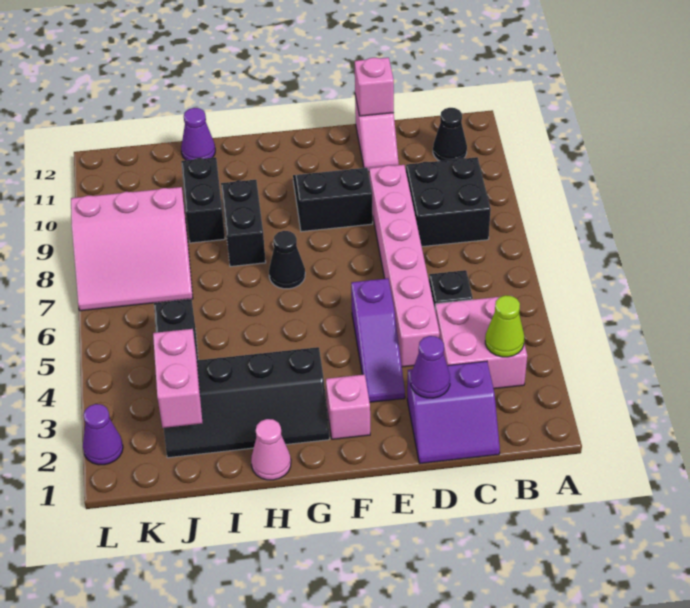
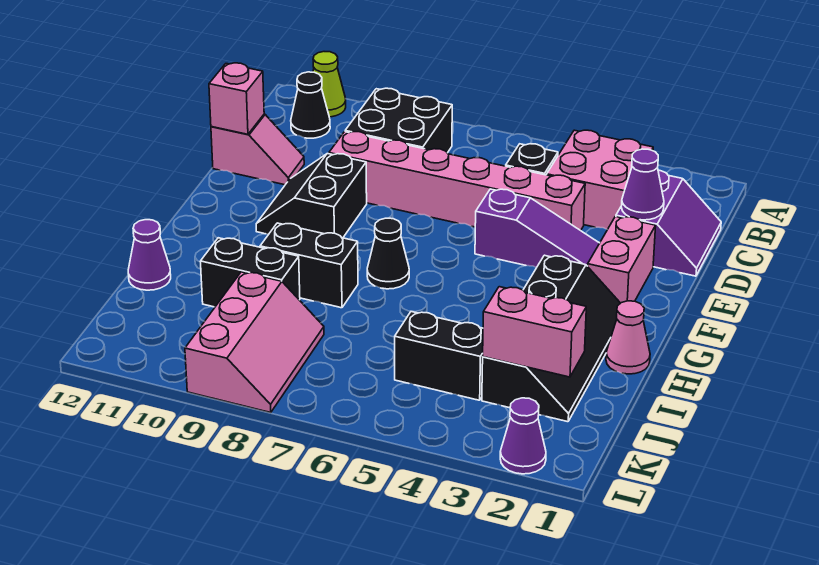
lime 1x1 cone [485,295,524,357] -> lime 1x1 cone moved to [313,52,346,117]
pink 1x1 brick [326,374,370,439] -> pink 1x2 brick [588,217,656,303]
pink 3x3 slope [71,187,193,311] -> pink 2x3 slope [185,272,324,413]

